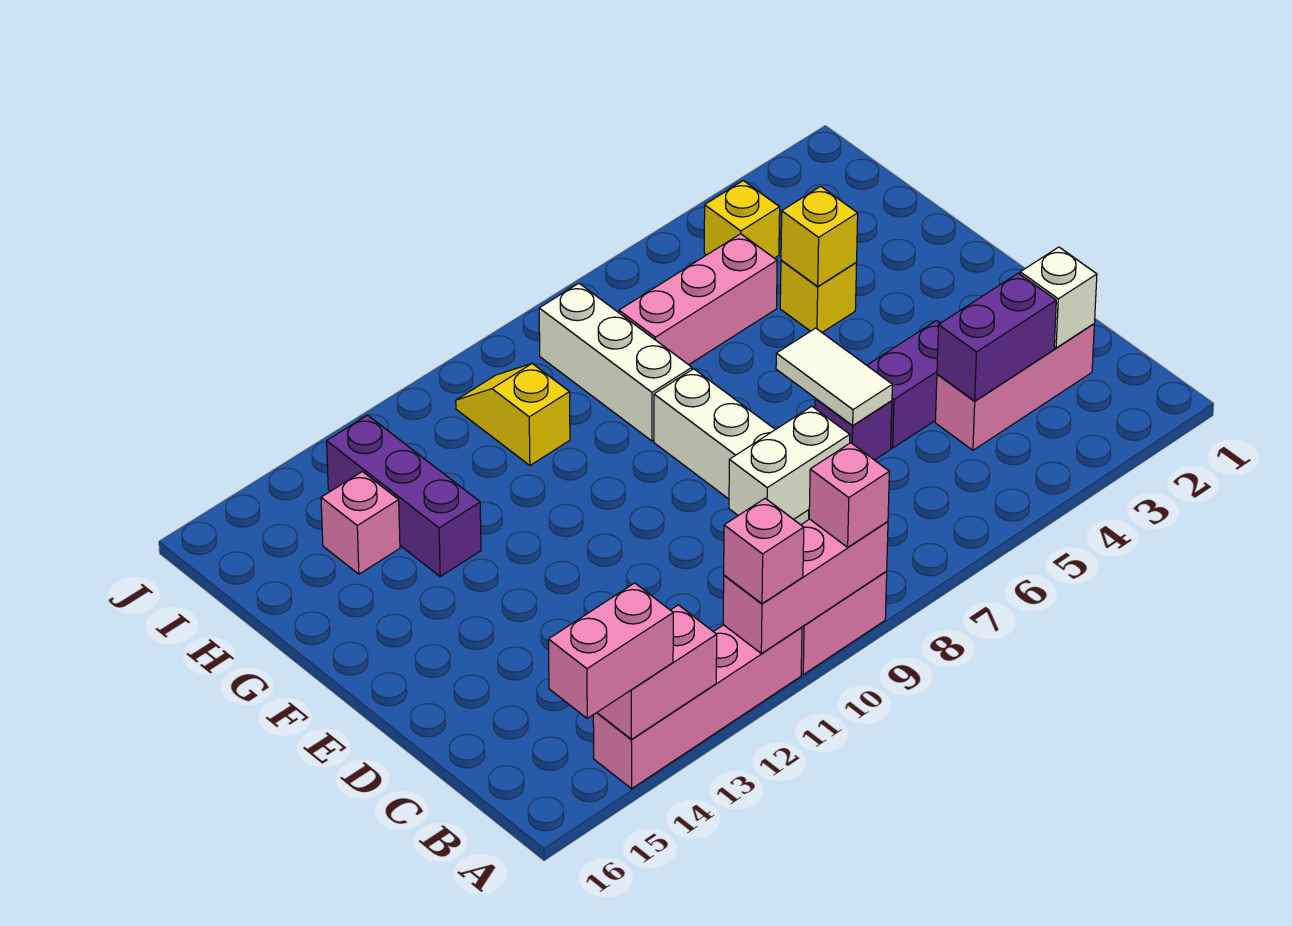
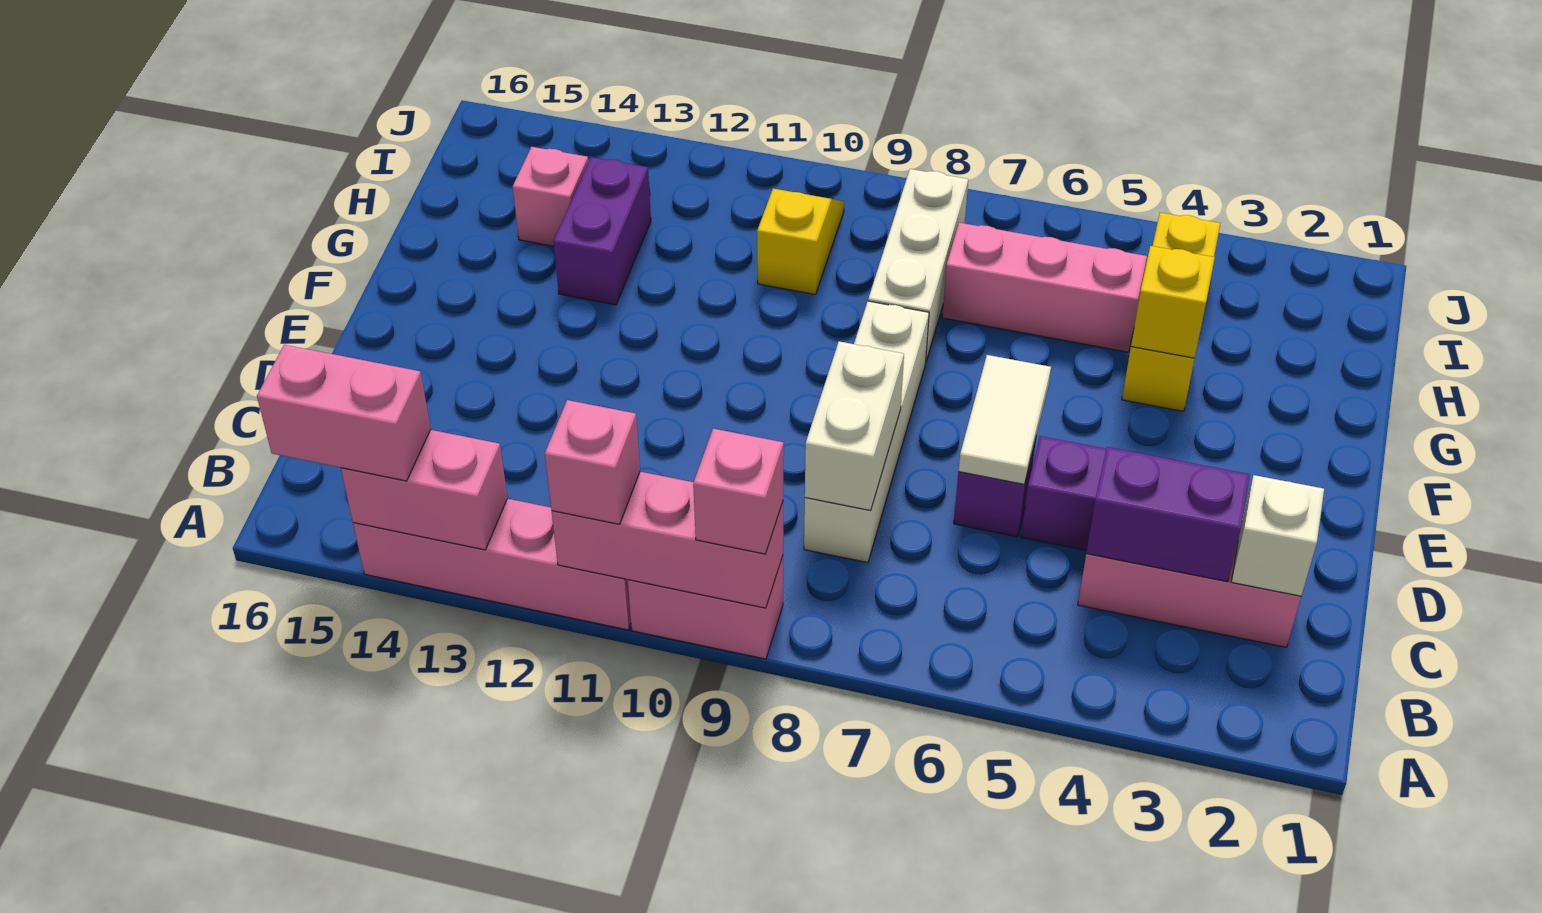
white 1x2 brick [729,406,850,519] -> white 1x2 brick turned to [805,341,904,511]
purple 1x3 brick [327,415,481,576] -> purple 1x2 brick [553,157,651,305]

